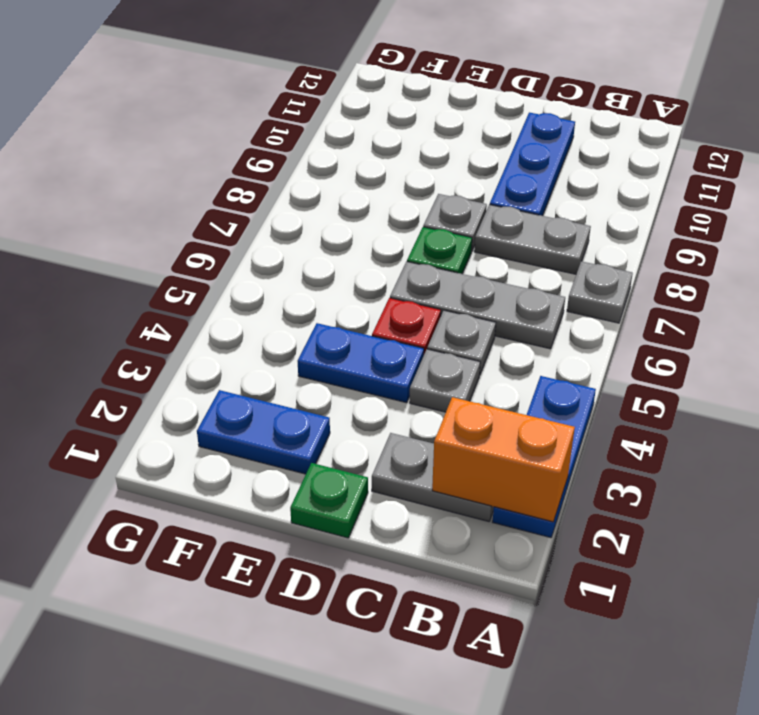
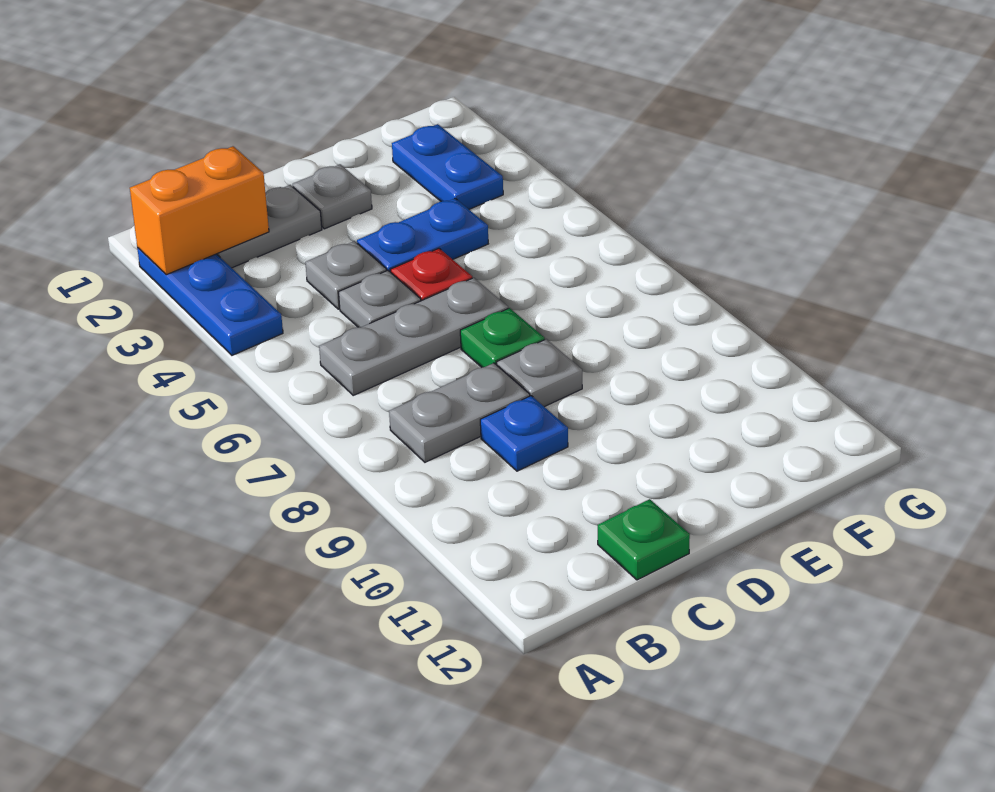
grey 1x1 plate [567,261,633,323] -> grey 1x1 plate moved to [293,164,372,229]
blue 1x3 plate [490,113,575,216] -> blue 1x1 plate [480,396,568,471]
green 1x1 plate [290,463,368,538] -> green 1x1 plate moved to [598,499,690,580]
blue 1x2 plate [197,390,330,474] -> blue 1x2 plate turned to [392,124,503,209]

